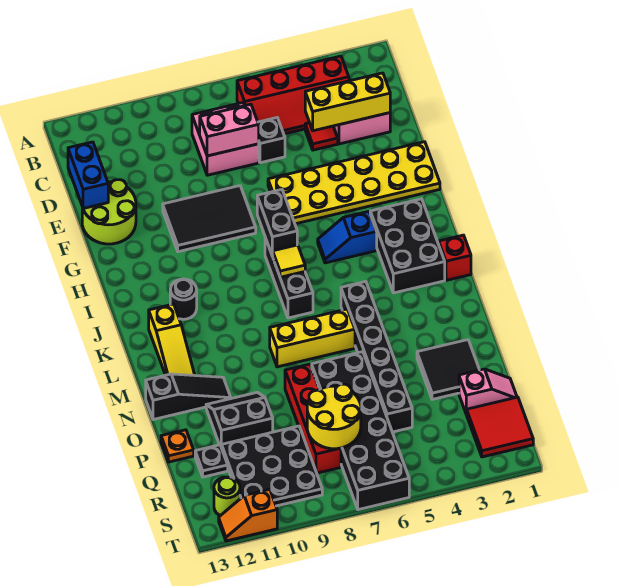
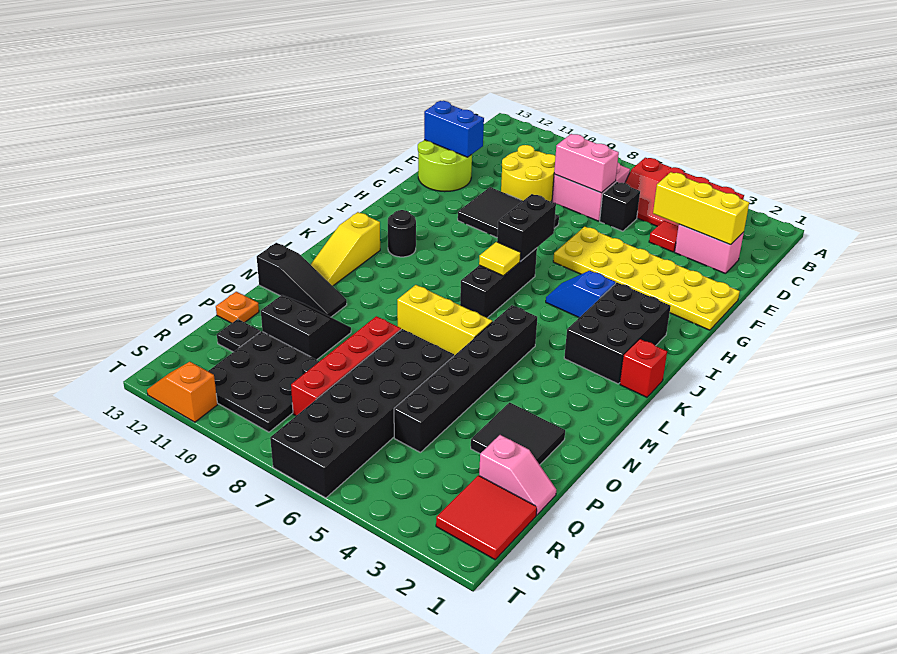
blue 1x2 brick [68,142,108,209] -> blue 1x2 brick turned to [424,101,484,157]
yellow 2x2 round brick [307,384,361,449] -> yellow 2x2 round brick moved to [501,145,556,202]
lime 1x1 round brick [214,477,240,516] -> none

